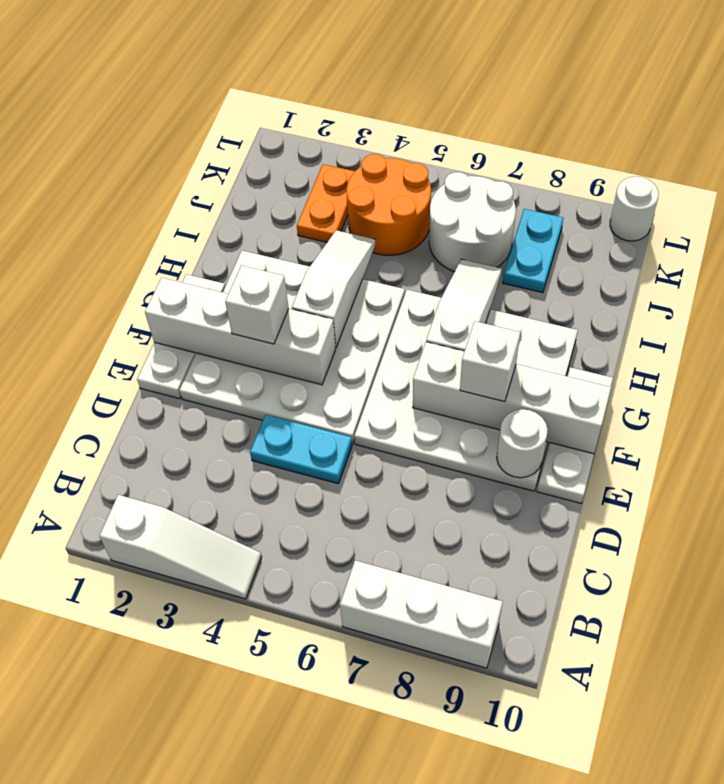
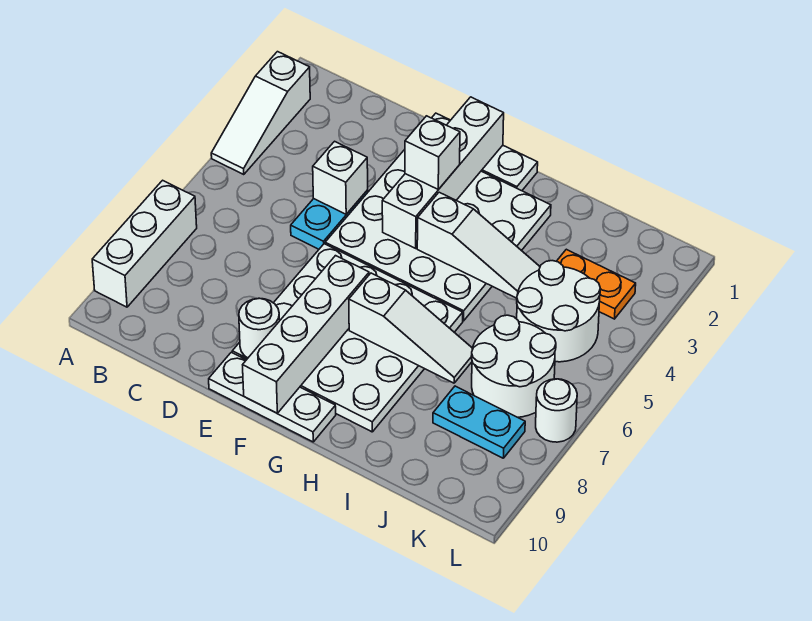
white 1x1 brick [460,321,520,402] -> white 1x1 brick moved to [313,141,368,214]
orange 2x2 round brick [346,154,431,255] -> white 2x2 round brick [517,261,600,362]
white 1x1 round brick [610,177,659,241] -> white 1x1 round brick moved to [536,379,577,442]

